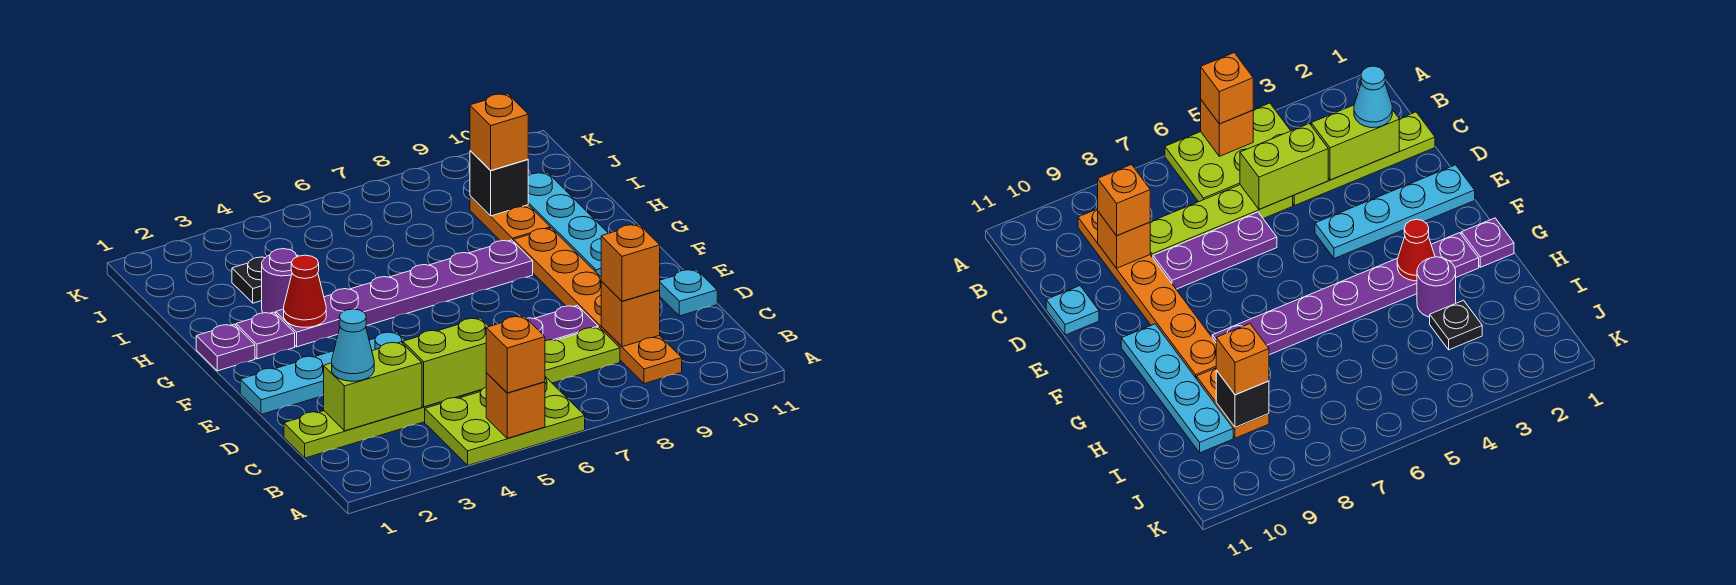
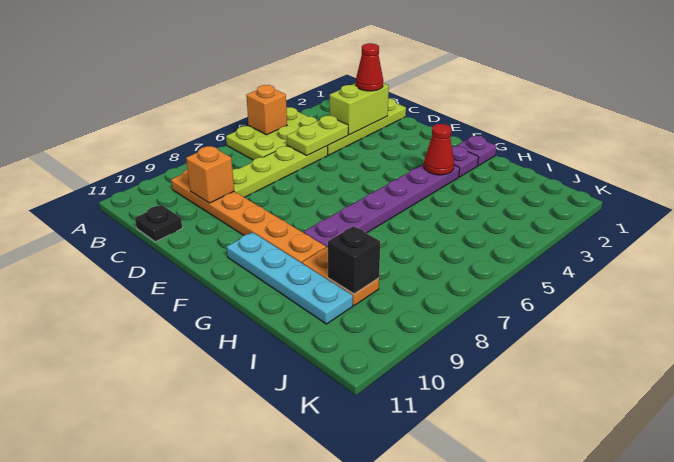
orange 1x1 brick [486,316,545,393] -> none
cyan 1x1 cone [332,309,374,381] -> red 1x1 cone [356,43,383,91]
lime 1x2 brick [403,318,489,407] -> lime 1x2 plate [287,116,348,155]
orange 1x1 brick [601,224,660,301] -> none
purple 1x3 plate [527,305,598,341] -> none
cyan 1x1 plate [660,269,717,316] -> none
cyan 1x4 plate [240,332,405,414] -> none
purple 1x1 round brick [262,249,298,314] -> none
black 1x1 plate [232,257,264,303] -> black 1x1 plate moved to [135,205,182,242]
orange 1x1 brick [470,94,528,170] -> none

